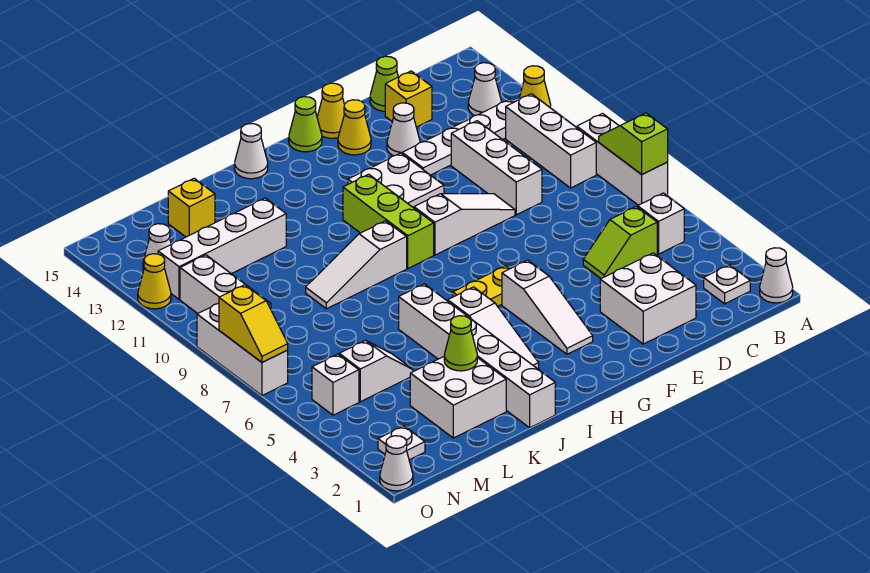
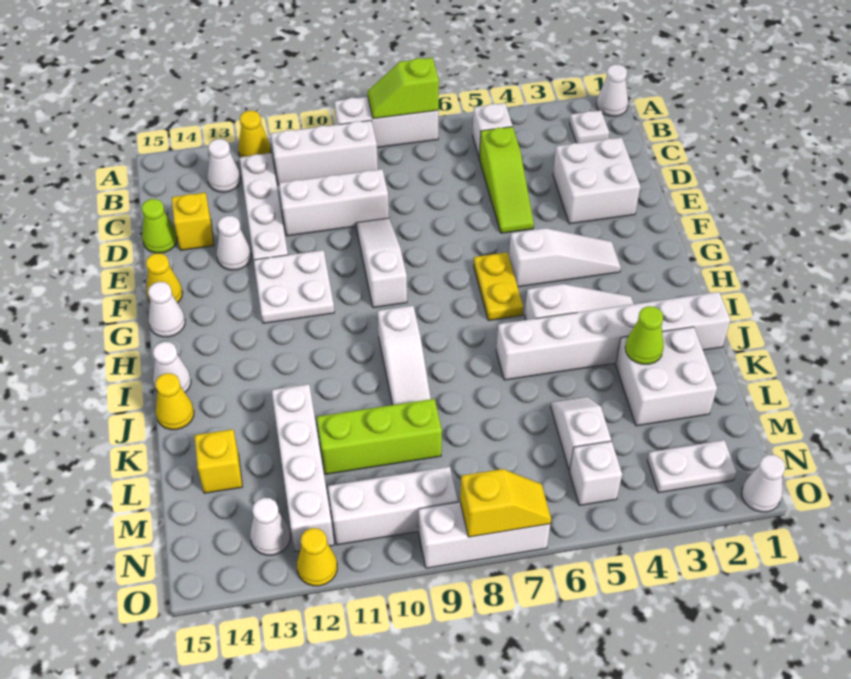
lime 1x2 slope [583,207,657,278] -> lime 1x3 slope [479,127,534,233]
yellow 1x1 cone [338,100,371,155] -> yellow 1x1 cone moved to [155,373,194,430]
lime 1x1 cone [289,97,322,152] -> white 1x1 cone [148,282,185,337]
lime 1x3 brick [343,174,434,268] -> lime 1x3 brick moved to [317,399,442,474]
white 1x1 plate [378,426,425,460] -> white 1x2 plate [647,440,737,493]

